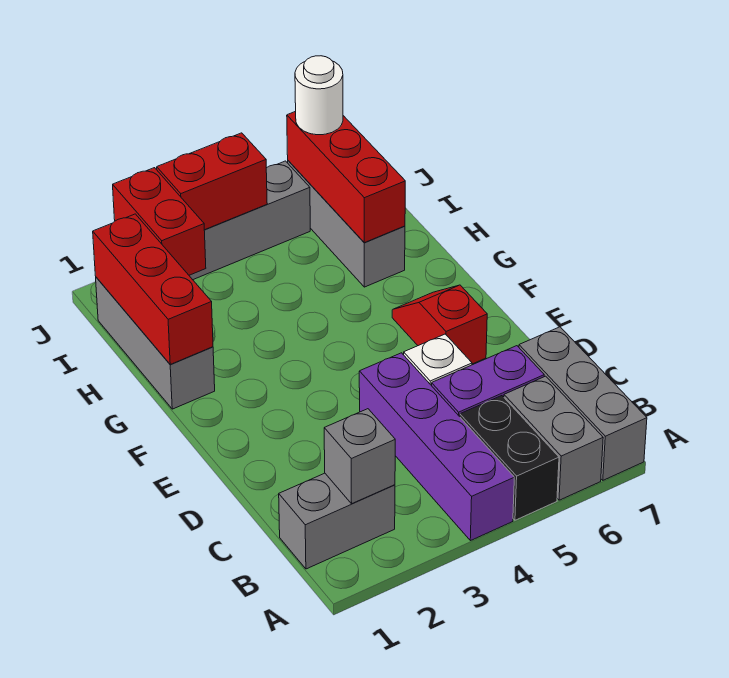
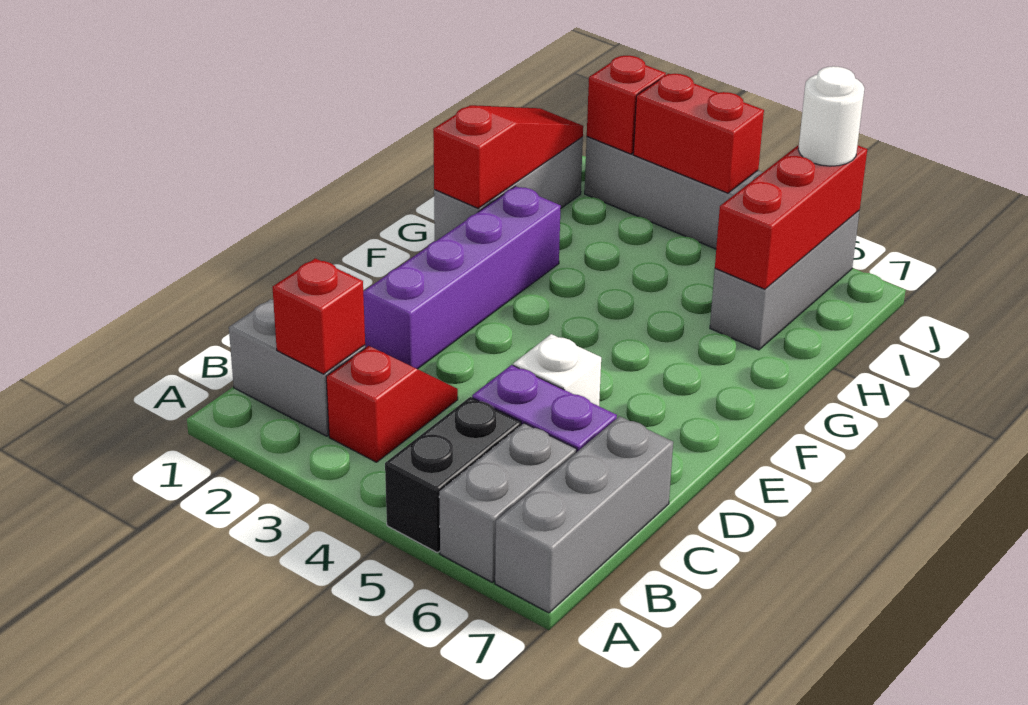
purple 1x4 brick [359,353,514,541] -> purple 1x4 brick moved to [363,186,561,369]
grey 1x1 brick [324,409,395,504] -> red 1x1 brick [272,258,365,374]
red 1x2 slope [392,285,487,364] -> red 1x2 slope moved to [326,346,458,462]
red 1x3 brick [93,214,213,364] -> red 1x3 slope [433,105,583,208]
red 1x2 brick [113,168,206,275] -> red 1x1 brick [587,56,666,154]

